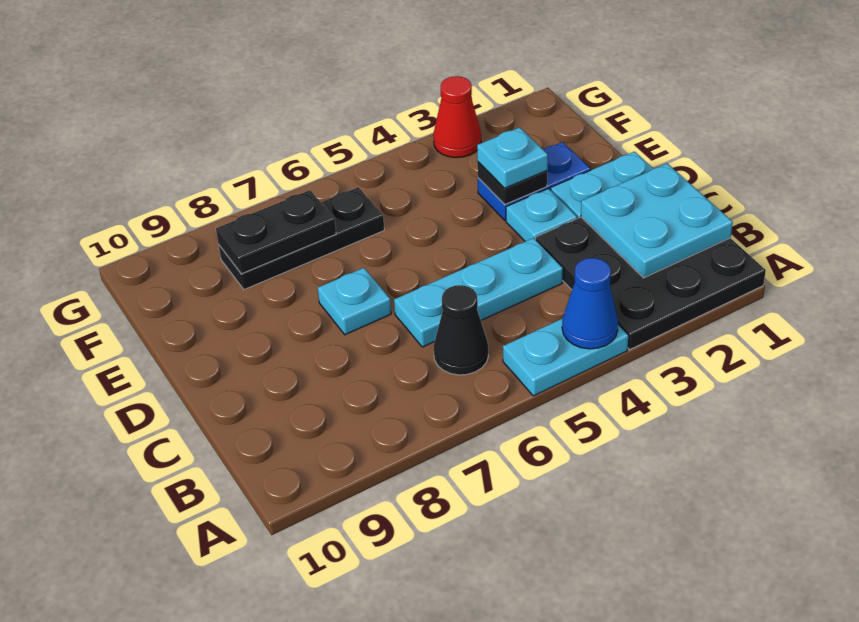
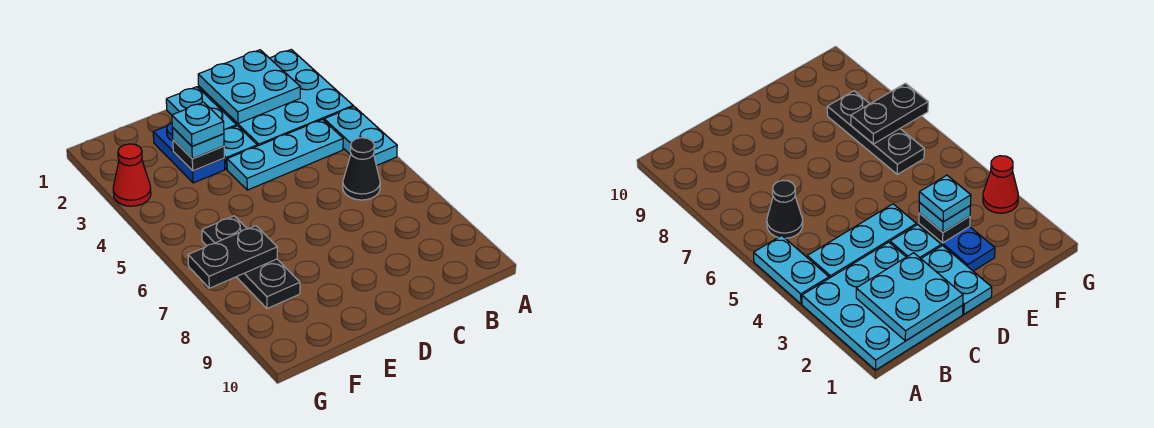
black 3x3 plate [536,217,766,350] -> cyan 3x3 plate [199,50,353,146]
blue 1x1 cone [562,258,618,349] -> none
cyan 1x3 plate [394,238,563,347] -> cyan 1x3 plate turned to [227,119,343,190]
cyan 1x1 plate [318,268,391,335] -> cyan 1x1 plate moved to [172,102,224,146]
black 1x2 plate [216,190,336,274] -> black 1x2 plate turned to [188,226,277,288]

